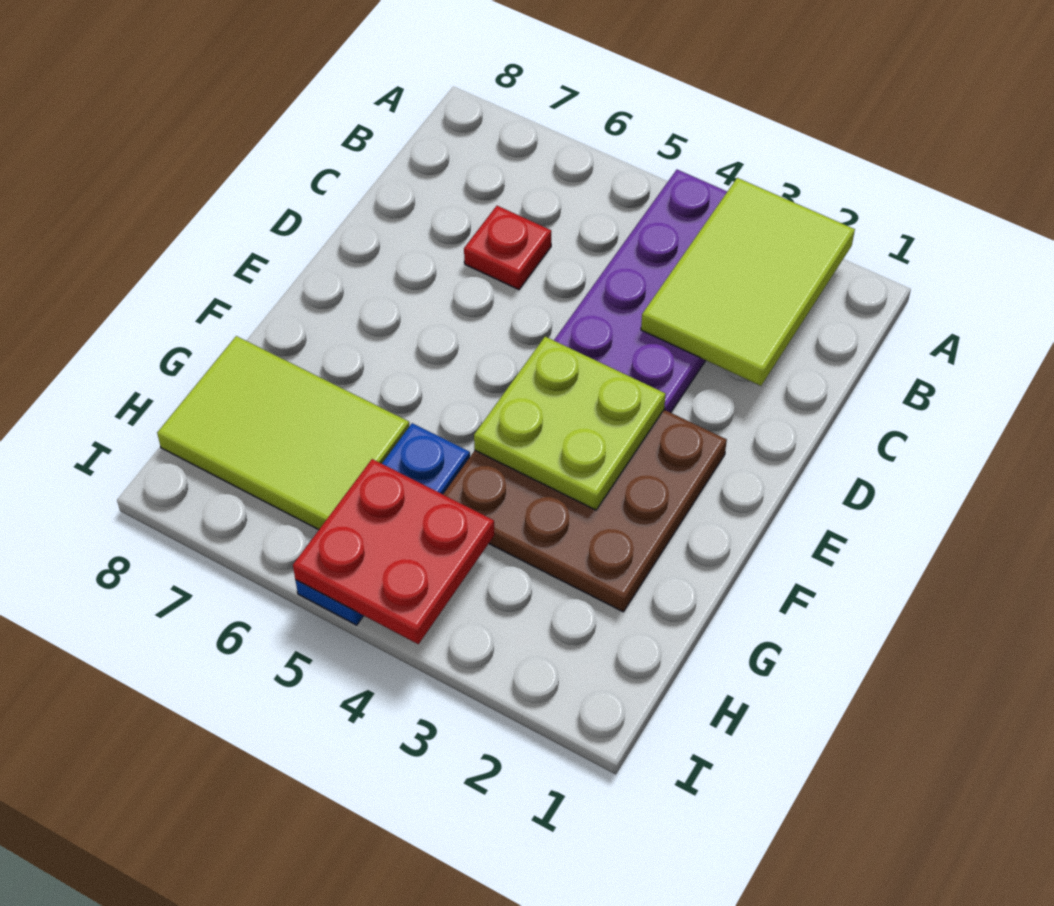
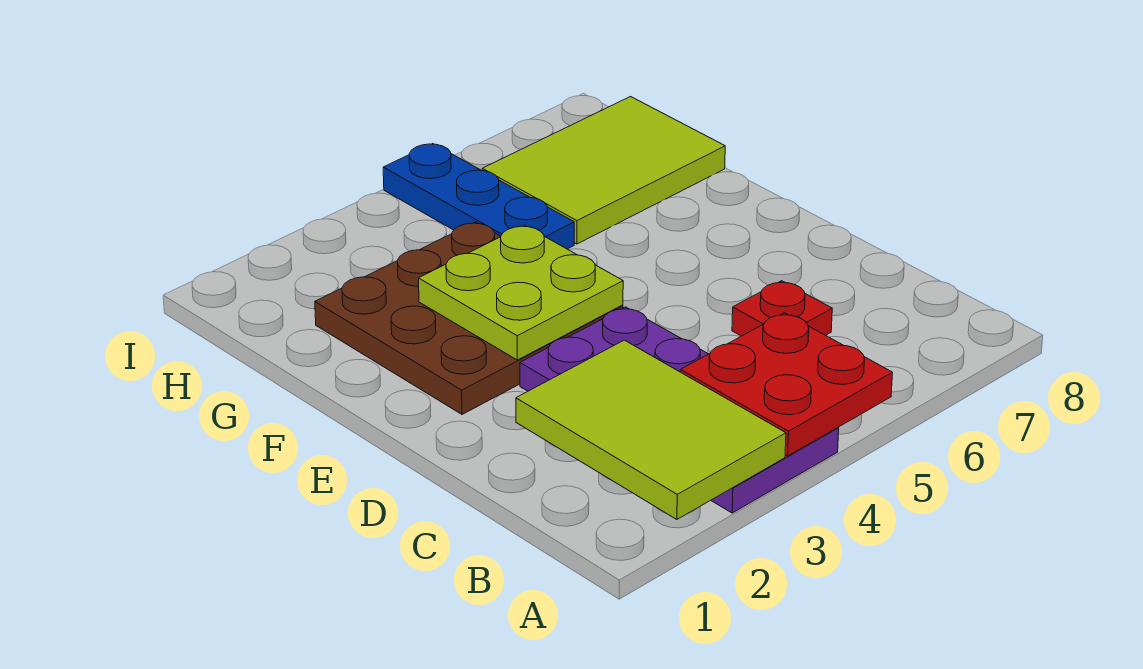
red 2x2 plate [293,459,494,644] -> red 2x2 plate moved to [680,313,893,456]

